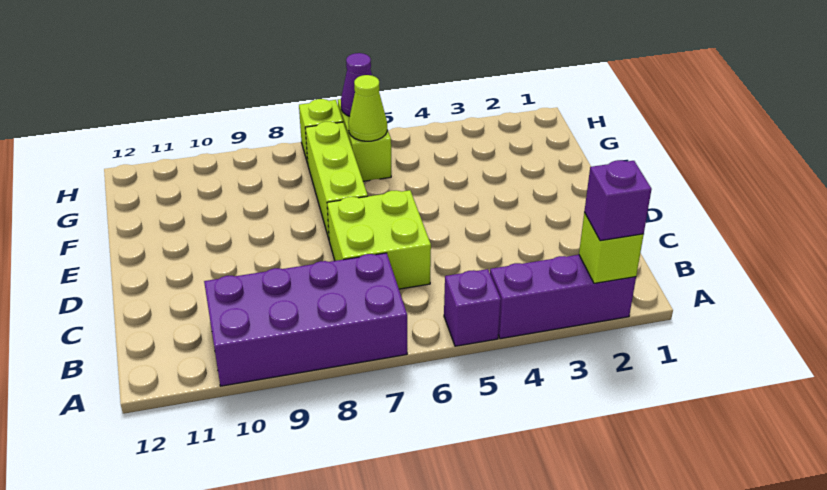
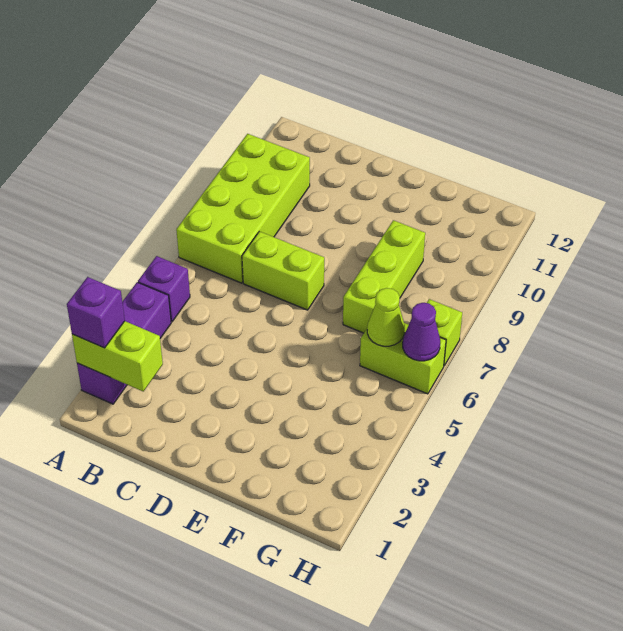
lime 1x1 brick [579,213,644,283] -> lime 1x2 brick [72,321,163,391]
purple 2x4 brick [204,253,407,386] -> lime 2x4 brick [176,134,310,283]
lime 2x2 brick [327,190,431,289] -> lime 1x2 brick [242,231,324,310]
lime 1x3 brick [305,122,368,239] -> lime 1x3 brick turned to [343,220,425,333]

